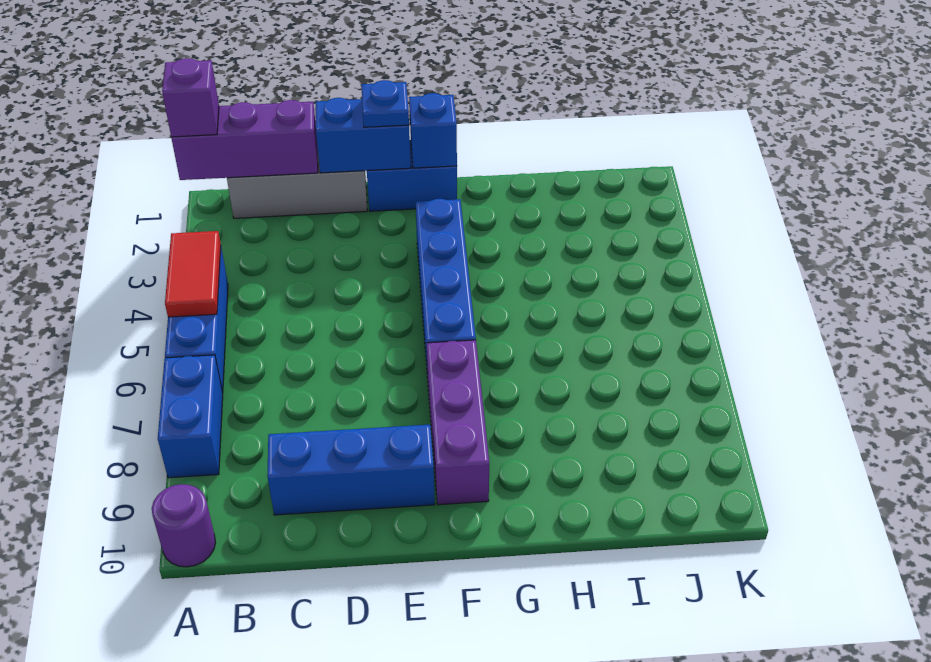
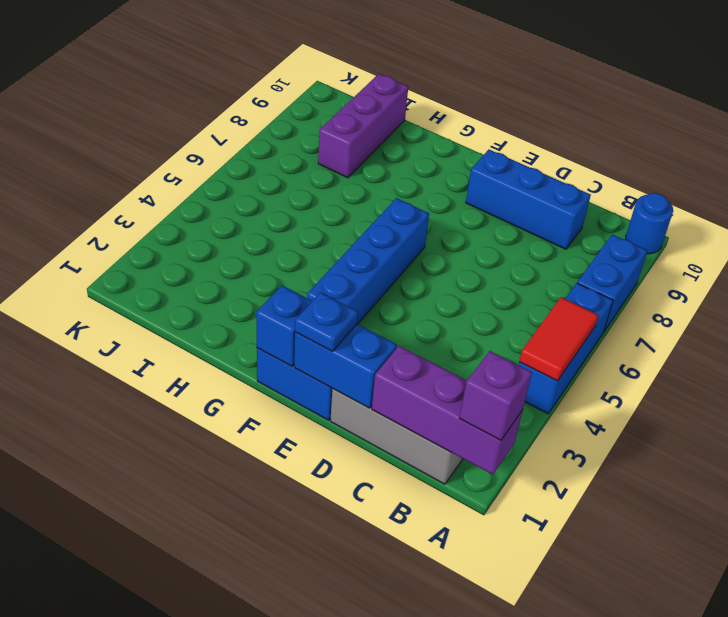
purple 1x1 round brick [152,484,216,567] -> blue 1x1 round brick [626,193,673,254]
purple 1x3 brick [427,340,489,505] -> purple 1x3 brick moved to [318,74,408,178]

